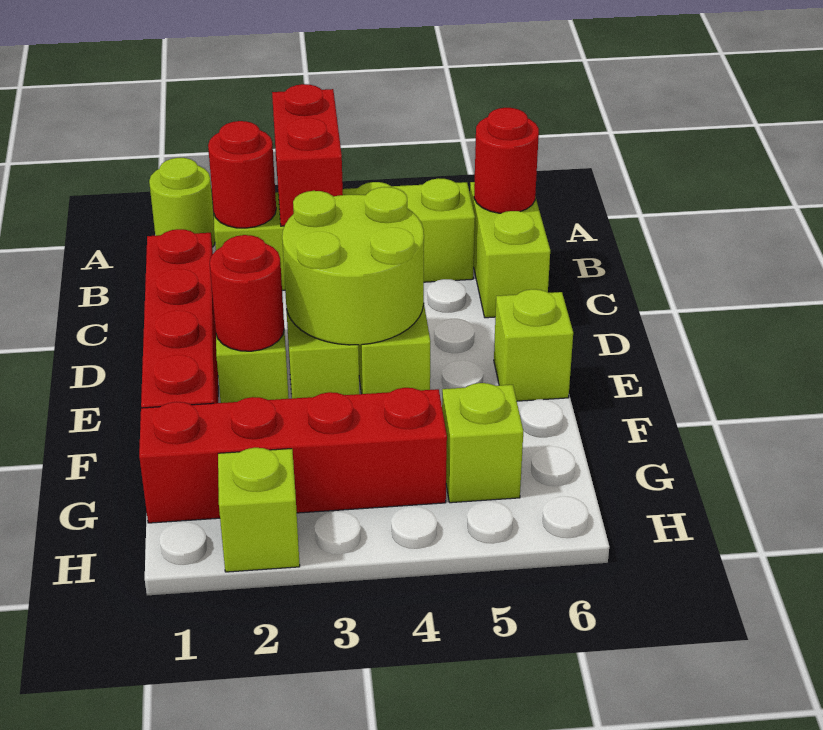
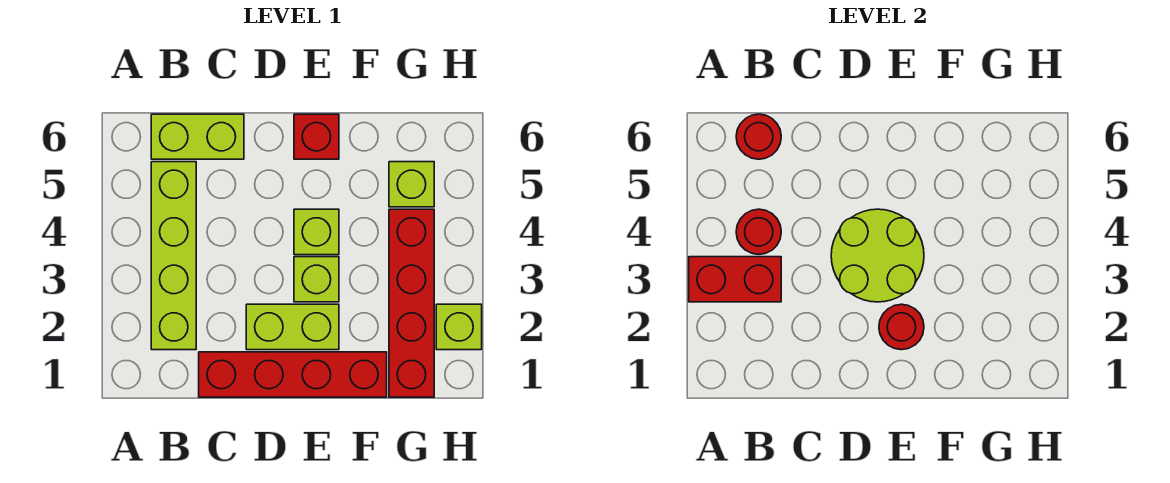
lime 1x1 round brick [149,158,215,247] -> none
red 1x1 round brick [208,121,276,228] -> red 1x1 round brick moved to [736,209,781,254]
lime 1x1 brick [494,289,573,401] -> red 1x1 brick [294,114,339,159]

